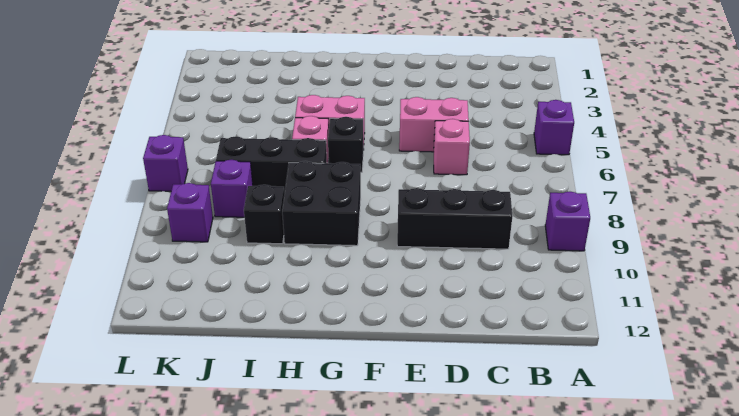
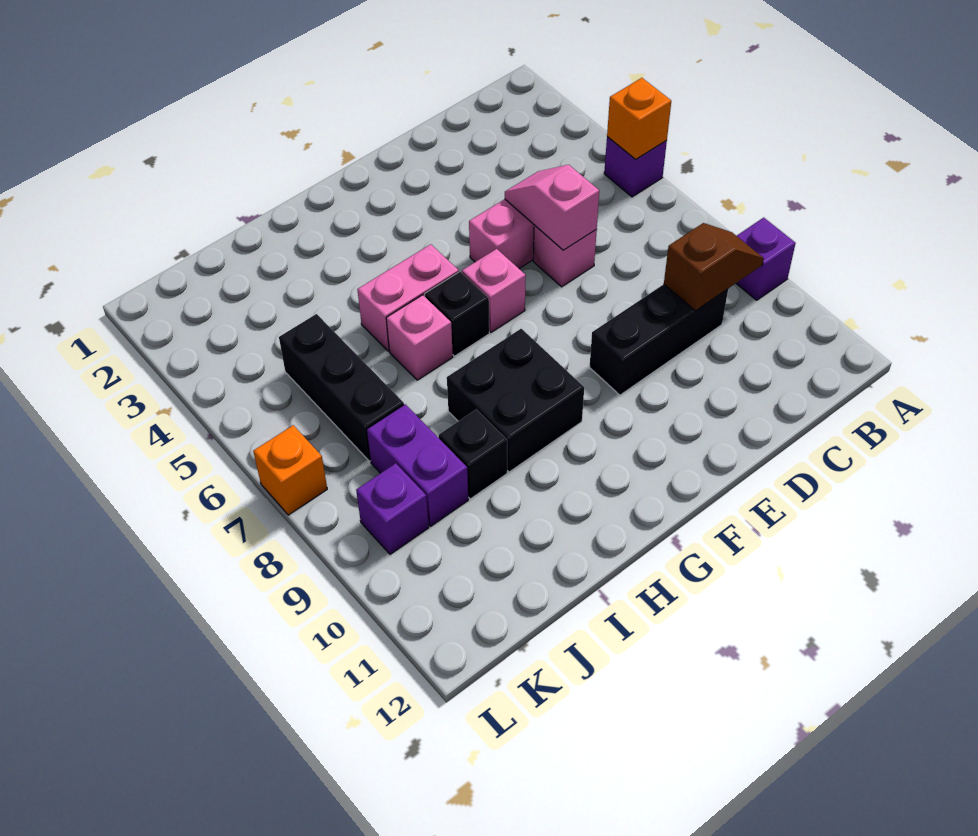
none -> orange 1x1 brick [607,78,671,159]
none -> brown 1x2 slope [664,223,764,311]
none -> pink 1x2 slope [505,165,599,250]
none -> pink 1x1 brick [462,249,526,332]
black 1x3 brick [216,136,327,194] -> black 1x3 brick turned to [279,314,404,461]
purple 1x1 brick [211,160,253,217] -> purple 1x2 brick [367,404,468,526]
purple 1x1 brick [143,135,188,191] -> orange 1x1 brick [253,425,327,515]

